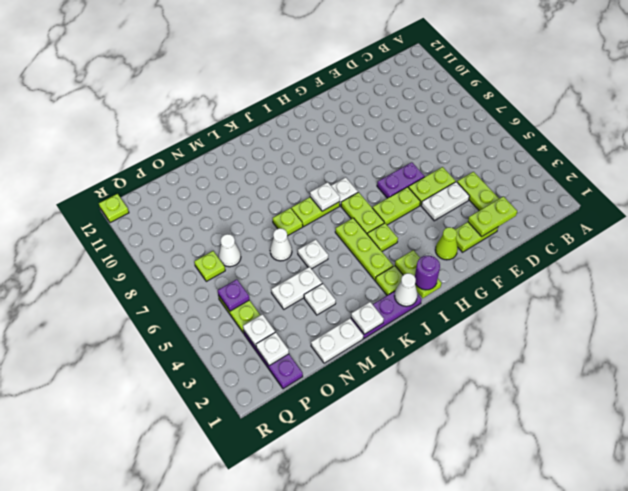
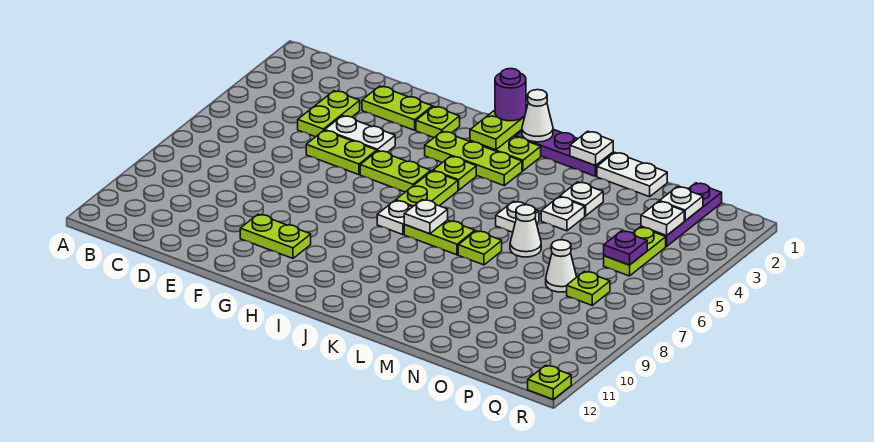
lime 1x2 plate [468,196,517,237] -> lime 1x2 plate moved to [240,214,311,258]
purple 1x2 plate [377,162,425,198] -> none
lime 1x1 cone [435,227,458,260] -> lime 1x1 plate [416,107,460,138]
lime 1x3 plate [335,218,393,280] -> lime 1x3 plate turned to [425,131,522,185]
white 1x2 plate [271,267,322,309] -> white 1x1 plate [541,197,585,231]

